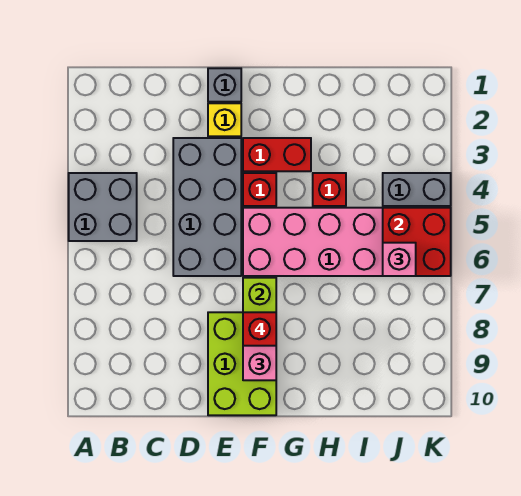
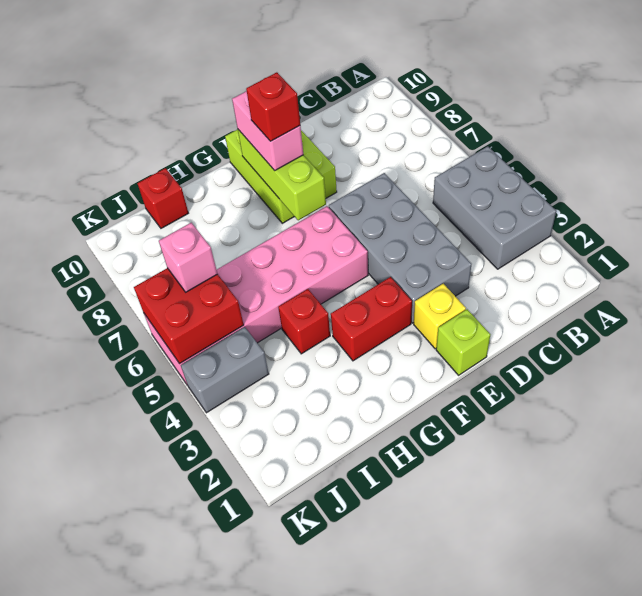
grey 2x2 brick [69,173,137,241] -> grey 2x3 brick [433,146,556,269]
grey 1x1 brick [208,68,241,102] -> lime 1x1 brick [436,309,490,375]
red 1x1 brick [243,173,276,206] -> red 1x1 brick moved to [137,168,188,228]

